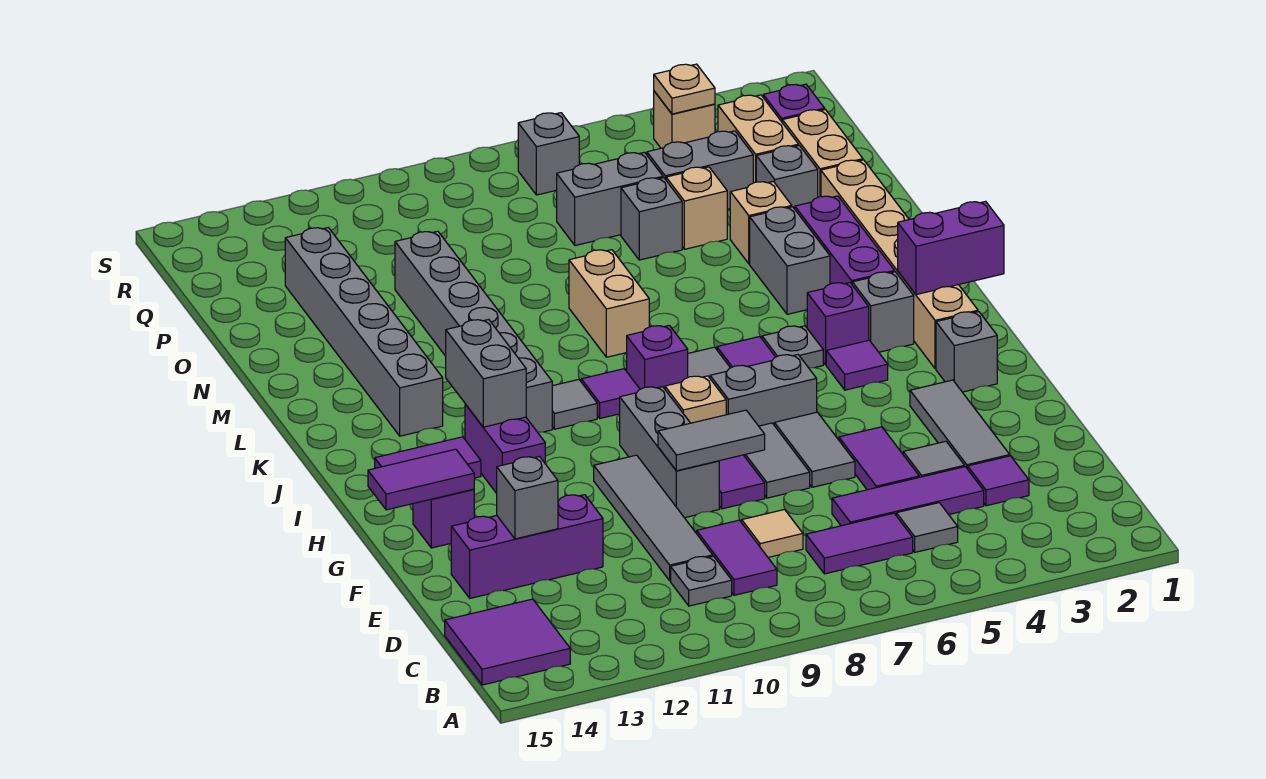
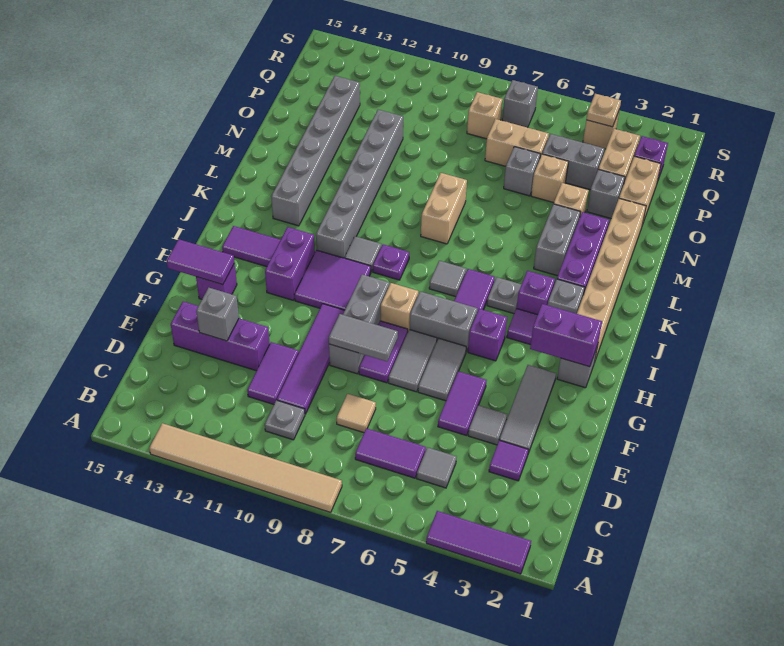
none -> tan 1x6 tile [149,423,342,512]
purple 2x2 tile [445,599,570,685] -> purple 2x2 tile moved to [294,250,371,310]
purple 1x2 tile [697,520,777,595] -> purple 1x2 tile moved to [247,342,299,404]
purple 1x3 tile [832,467,984,526] -> purple 1x3 tile moved to [426,511,531,574]
grey 1x4 tile [594,455,713,581] -> purple 1x4 tile [277,304,345,414]
grey 1x2 brick [446,319,526,427] -> none
purple 1x2 brick [898,201,1004,295] -> purple 1x2 brick moved to [530,304,602,367]
purple 1x1 brick [627,325,688,389] -> purple 1x1 brick moved to [468,309,507,361]
purple 1x1 tile [581,369,640,418] -> purple 1x1 plate [373,244,409,280]
grey 1x2 brick [557,152,663,245] -> tan 1x2 brick [485,119,549,166]
none -> tan 1x1 brick [467,92,503,139]

